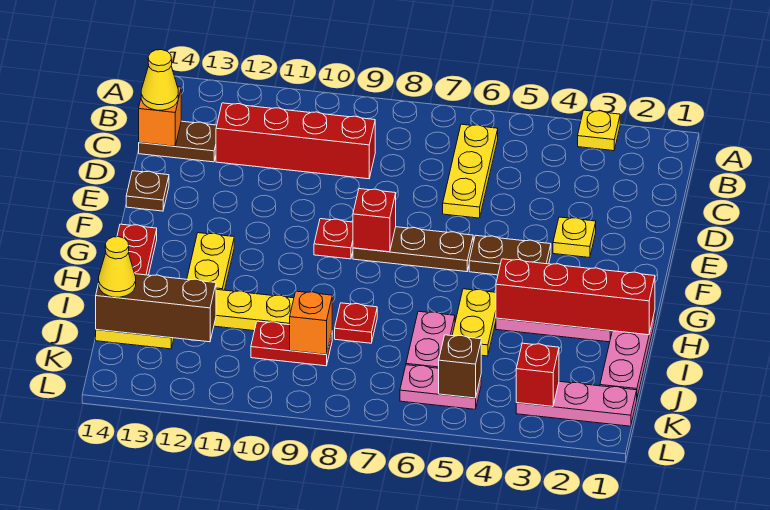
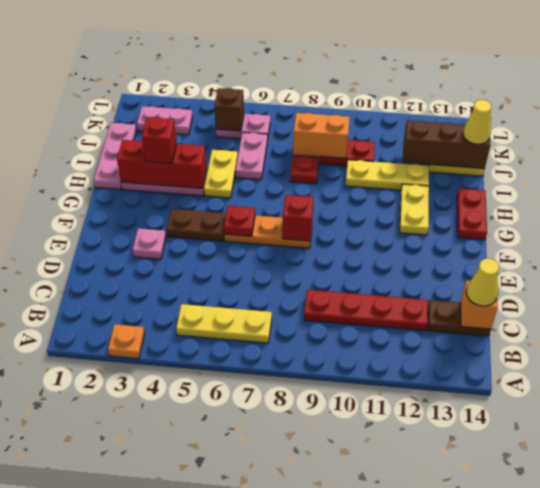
yellow 1x1 plate [578,110,620,151] -> orange 1x1 plate [108,324,145,359]
yellow 1x3 plate [443,124,498,218] -> yellow 1x3 plate turned to [176,304,272,343]
red 1x4 brick [216,103,375,179] -> red 1x4 plate [304,290,428,331]
yellow 1x1 plate [553,217,596,258] -> pink 1x1 plate [133,228,166,259]
brown 1x1 plate [126,171,169,211] -> none
brown 1x3 plate [353,227,473,272] -> orange 1x3 plate [224,215,312,248]
red 1x1 plate [314,219,353,259] -> red 1x1 plate moved to [224,206,255,236]
red 1x4 brick [496,259,655,335] -> red 1x3 brick [117,140,206,188]
orange 1x1 brick [290,291,332,355] -> orange 1x2 brick [293,113,350,158]
pink 1x3 plate [516,381,637,426] -> pink 1x2 plate [137,106,193,135]
red 1x1 brick [516,343,559,407] -> red 1x1 brick moved to [142,117,177,163]

